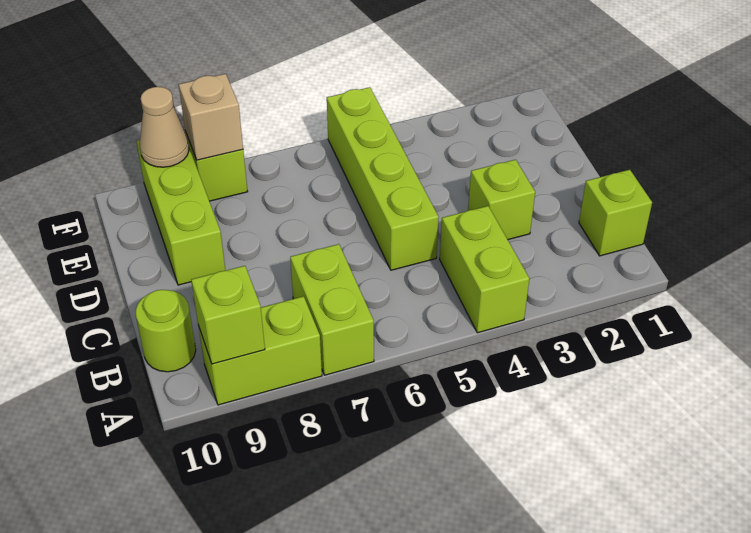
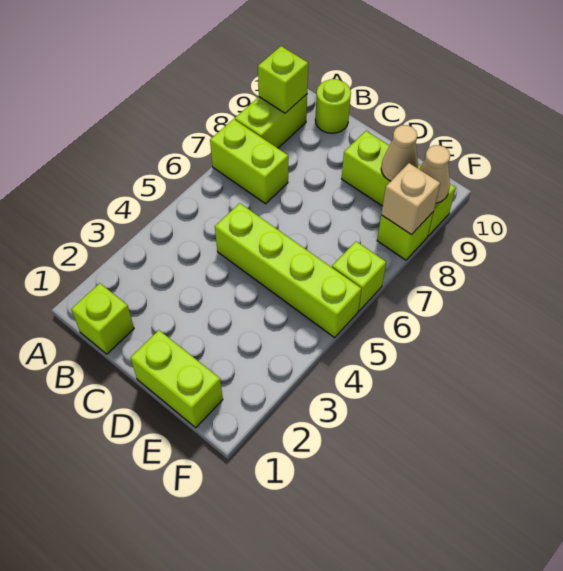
lime 1x2 brick [440,206,530,333] -> lime 1x2 brick moved to [130,330,223,428]
lime 1x1 brick [468,160,535,240] -> lime 1x1 brick moved to [332,242,386,311]
none -> tan 1x1 cone [381,125,418,181]

